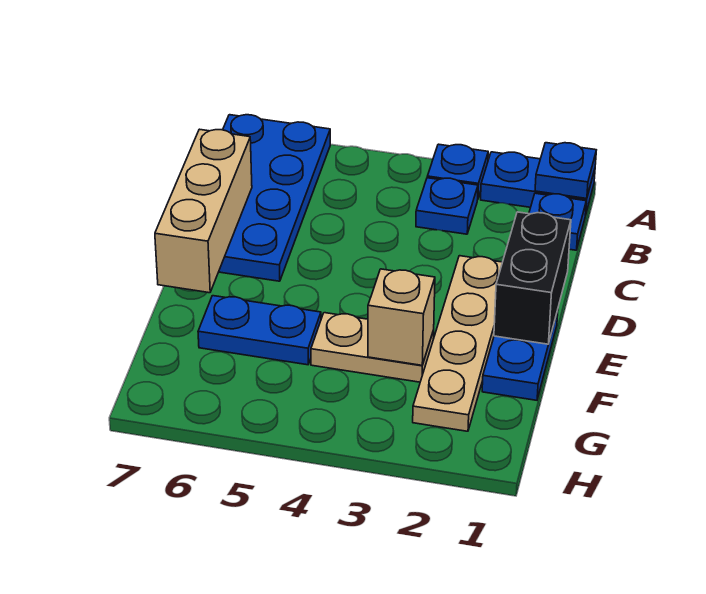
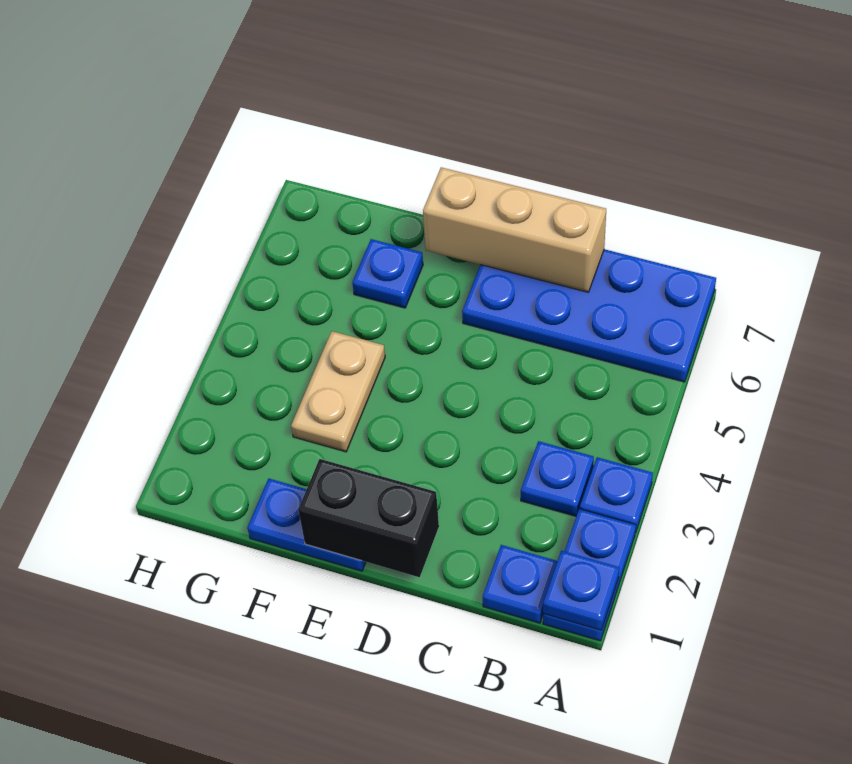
tan 1x4 plate [413,256,502,431] -> none
tan 1x1 brick [368,269,435,365] -> none
blue 1x2 plate [198,296,321,365] -> blue 1x1 plate [352,239,423,308]

